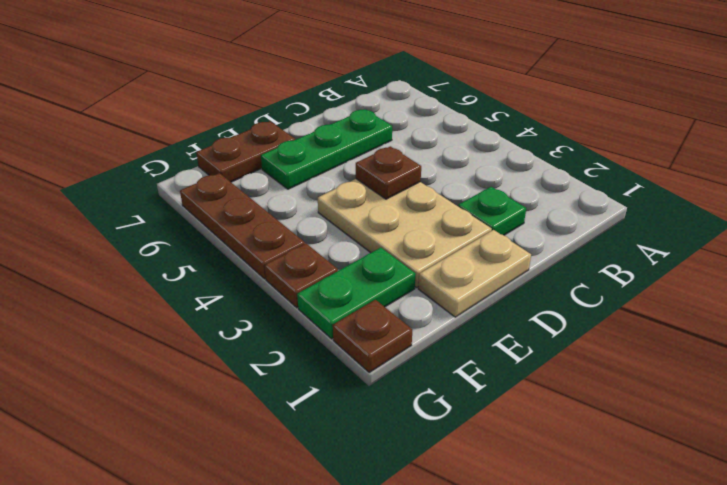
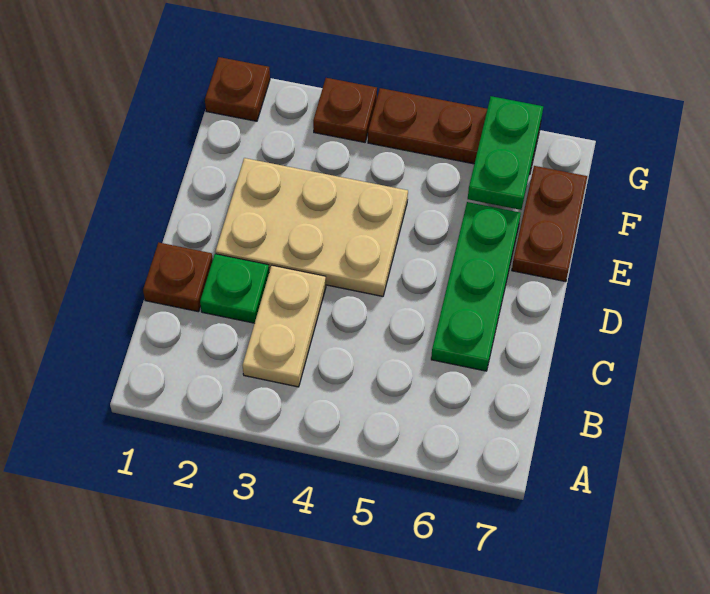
tan 1x2 plate [418,230,531,317] -> tan 1x2 plate moved to [243,266,326,387]
brown 1x1 plate [356,146,421,199] -> brown 1x1 plate moved to [143,242,213,312]
green 1x2 plate [297,248,416,339] -> green 1x2 plate moved to [468,96,543,210]

